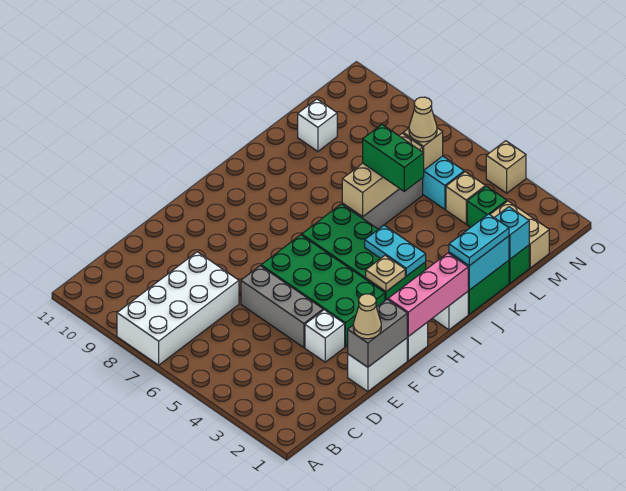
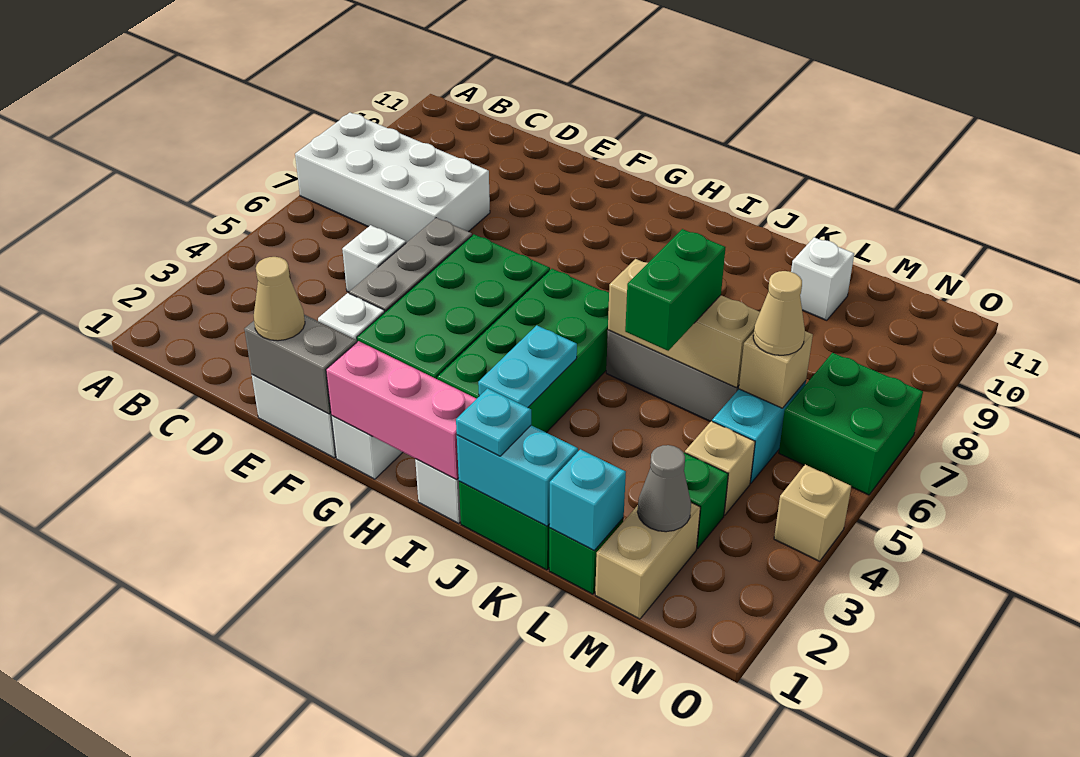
none -> white 1x1 brick [342,225,406,292]
tan 1x1 plate [366,255,405,291] -> none
cyan 1x2 plate [449,214,509,266] -> cyan 1x1 plate [456,388,531,456]
none -> grey 1x1 cone [638,445,691,532]
none -> green 2x2 brick [779,353,923,495]

